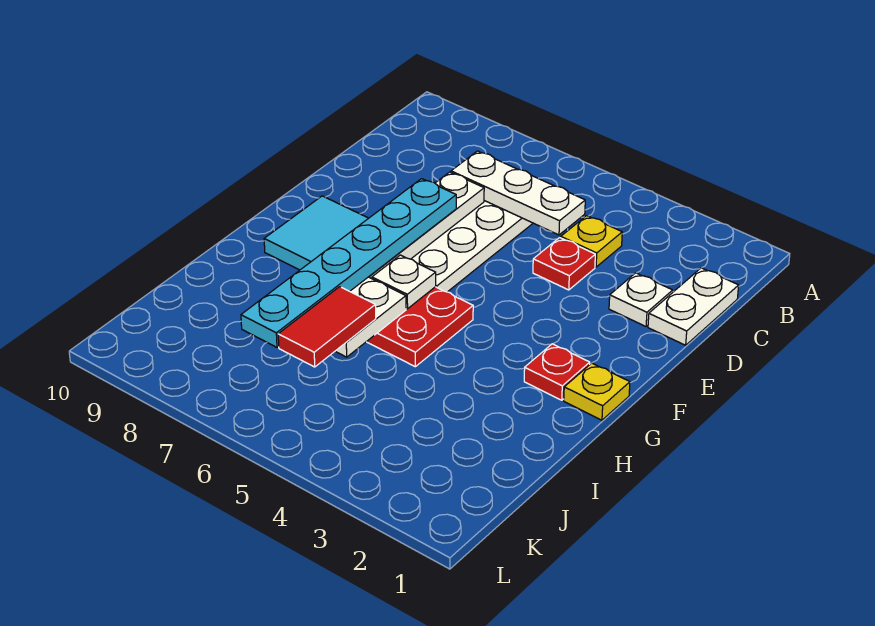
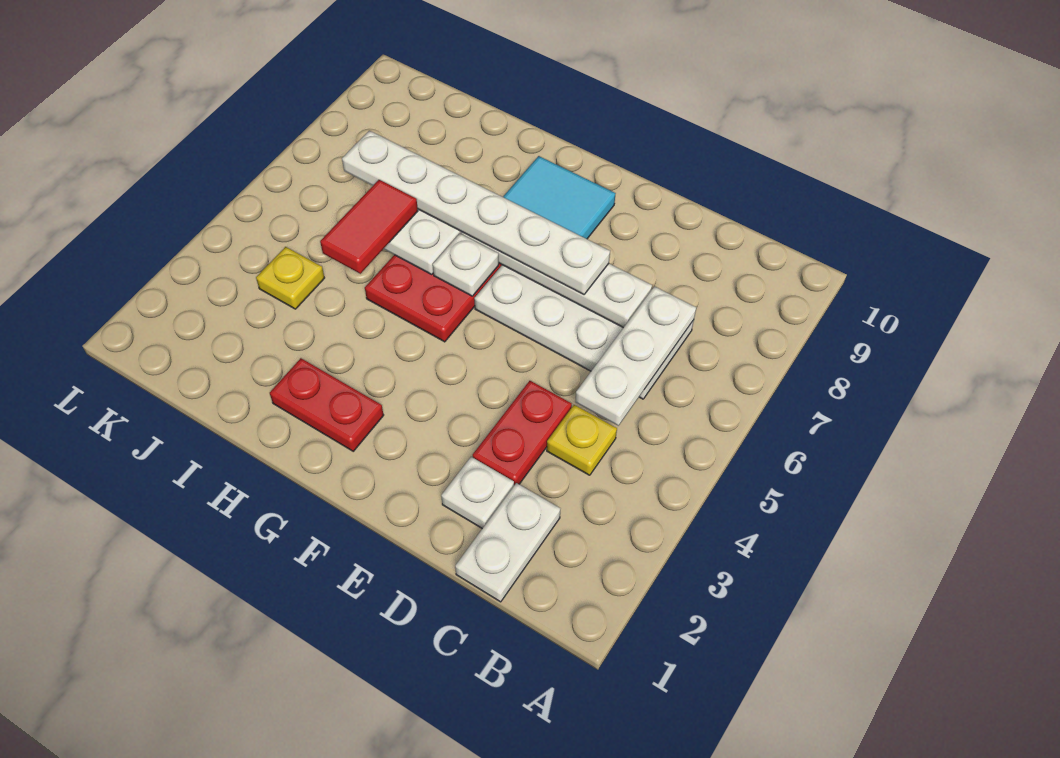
white 1x2 plate [648,268,739,345] -> white 1x2 plate turned to [455,483,560,602]
red 1x1 plate [533,238,595,290] -> red 1x2 plate [473,381,572,485]
cyan 1x6 plate [241,179,456,347] -> white 1x6 plate [342,131,610,294]
yellow 1x1 plate [564,363,630,420] -> yellow 1x1 plate moved to [256,247,324,309]
red 1x1 plate [524,344,590,400] -> red 1x2 plate [270,358,384,451]
red 1x2 tile [278,287,376,367] -> red 1x2 tile turned to [320,180,418,274]

